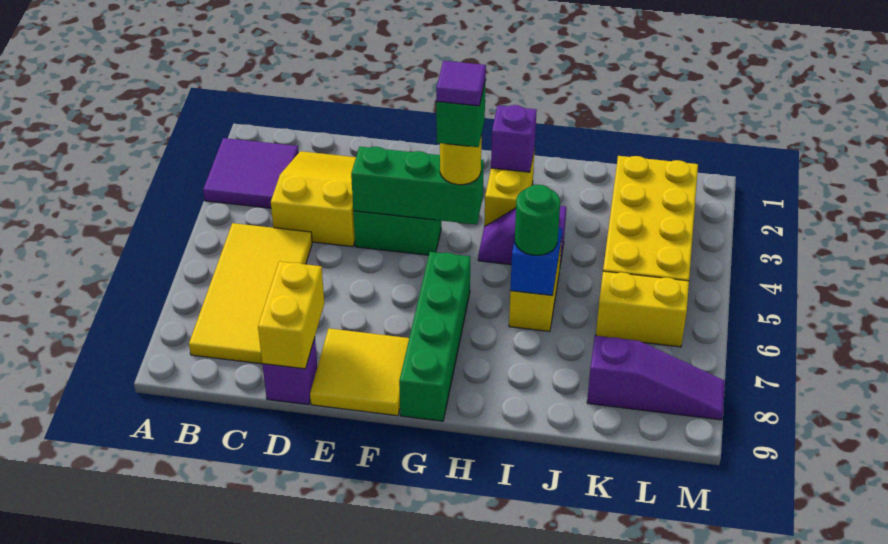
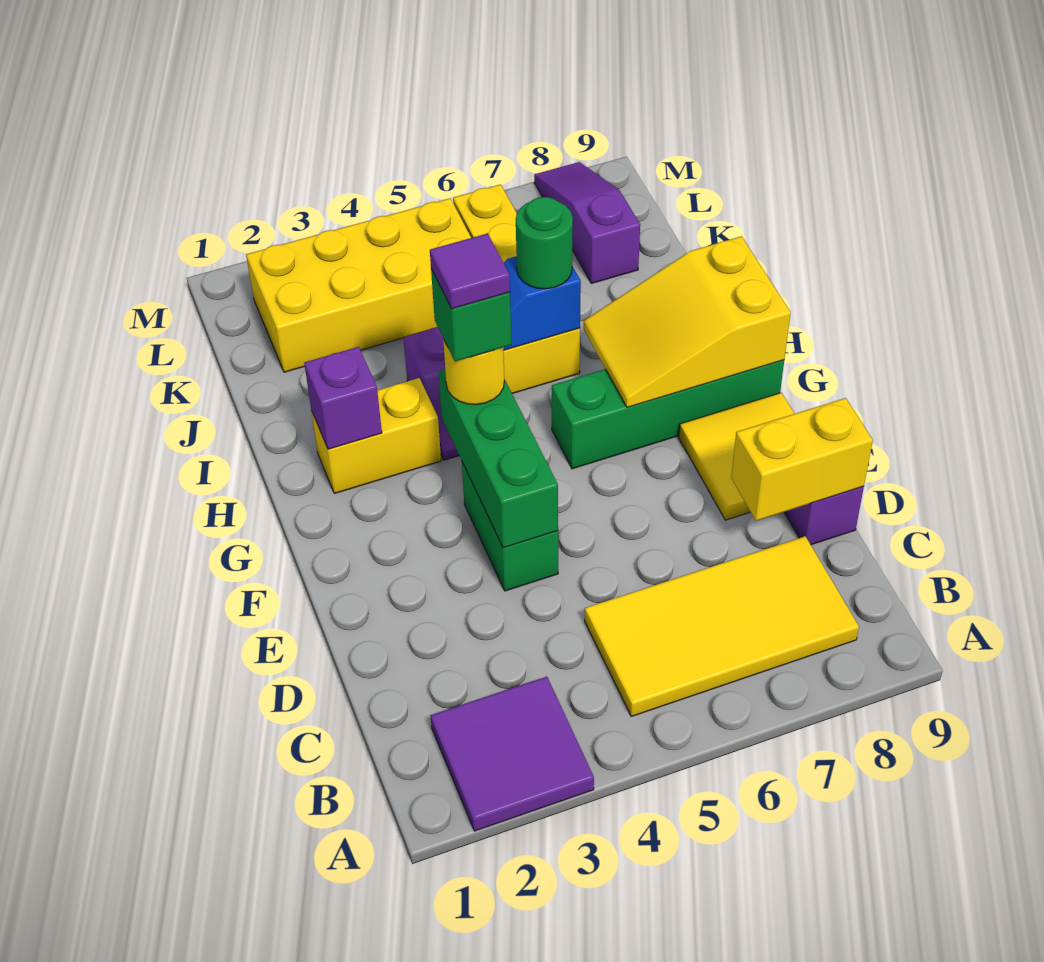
yellow 2x3 slope [271,151,356,247] -> yellow 2x3 slope moved to [584,236,791,407]

